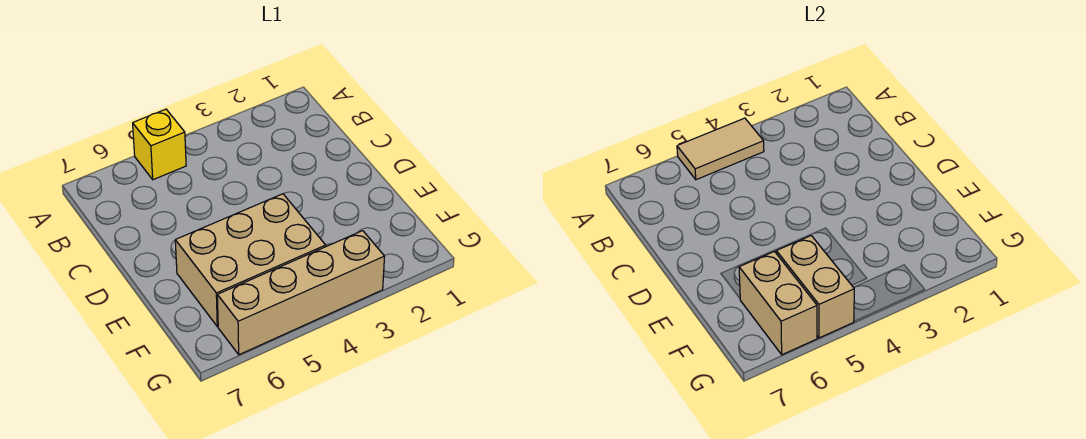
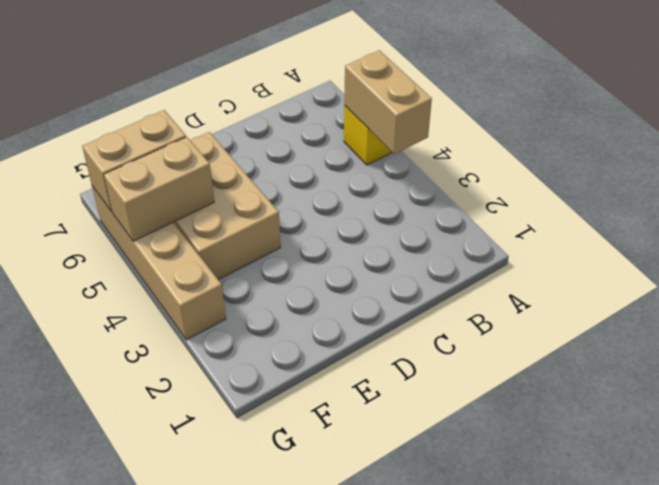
tan 1x2 tile [677,118,764,180] -> tan 1x2 brick [344,50,432,154]

